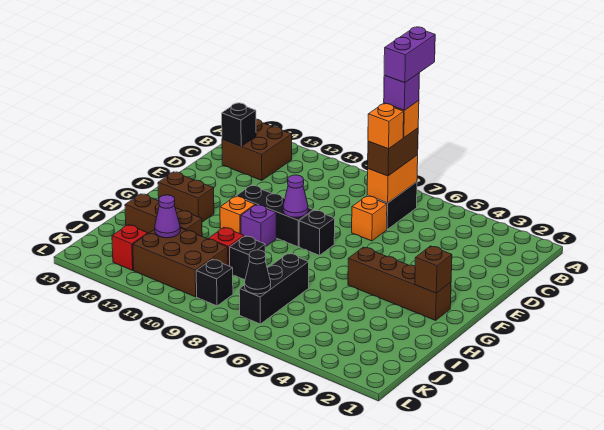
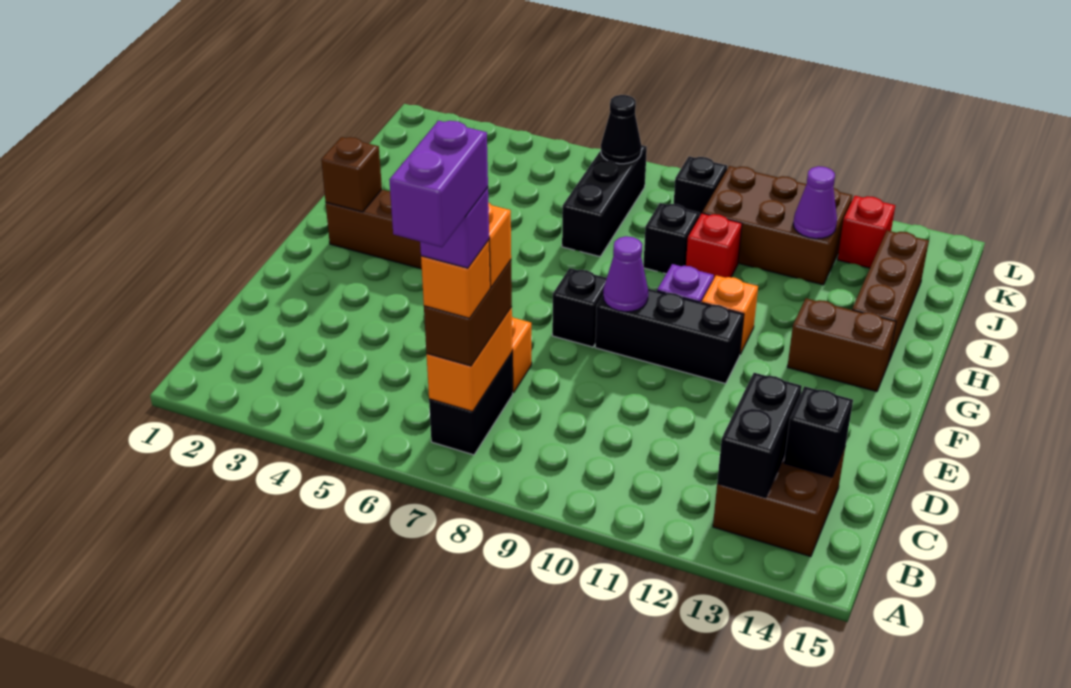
none -> black 1x2 brick [717,373,802,498]
brown 1x3 brick [125,194,202,236] -> brown 1x3 brick turned to [852,230,929,361]

